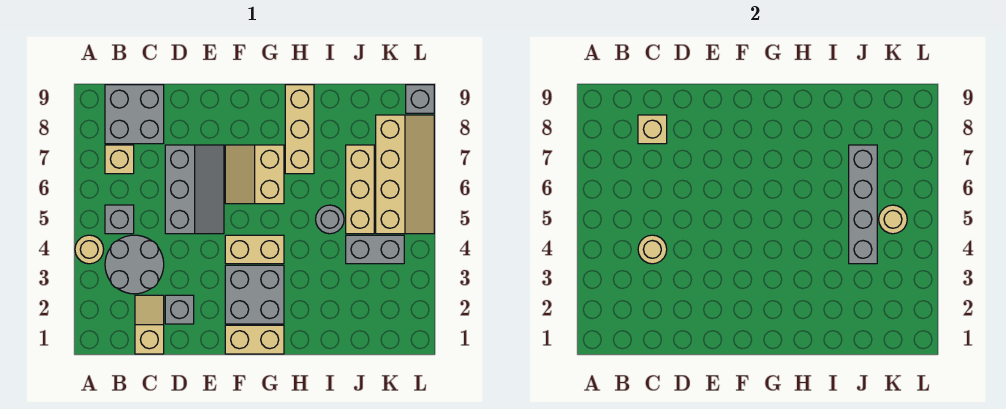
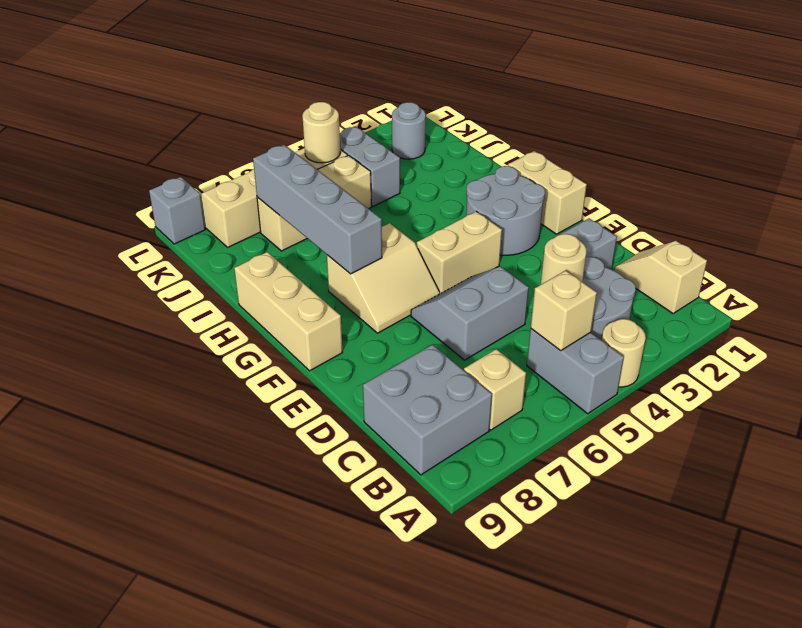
grey 1x1 brick [105,205,134,234] -> grey 1x2 brick [527,329,624,414]
tan 1x2 slope [135,295,164,354] -> tan 1x2 slope turned to [614,241,707,314]
tan 1x1 brick [638,115,667,144] -> tan 1x1 brick moved to [531,270,597,350]
grey 2x3 slope [165,145,224,234] -> grey 2x2 slope [411,266,529,360]
grey 2x2 brick [225,265,284,324] -> grey 2x2 round brick [466,166,545,255]
tan 1x2 brick [225,235,284,264] -> tan 1x2 brick turned to [417,211,502,294]
tan 1x3 brick [285,85,314,174] -> tan 1x3 brick turned to [234,252,342,371]
grey 1x1 round brick [316,205,344,234] -> grey 1x1 round brick moved to [392,102,426,159]
grey 1x4 brick [849,145,877,264] -> grey 1x4 brick turned to [253,145,382,274]

